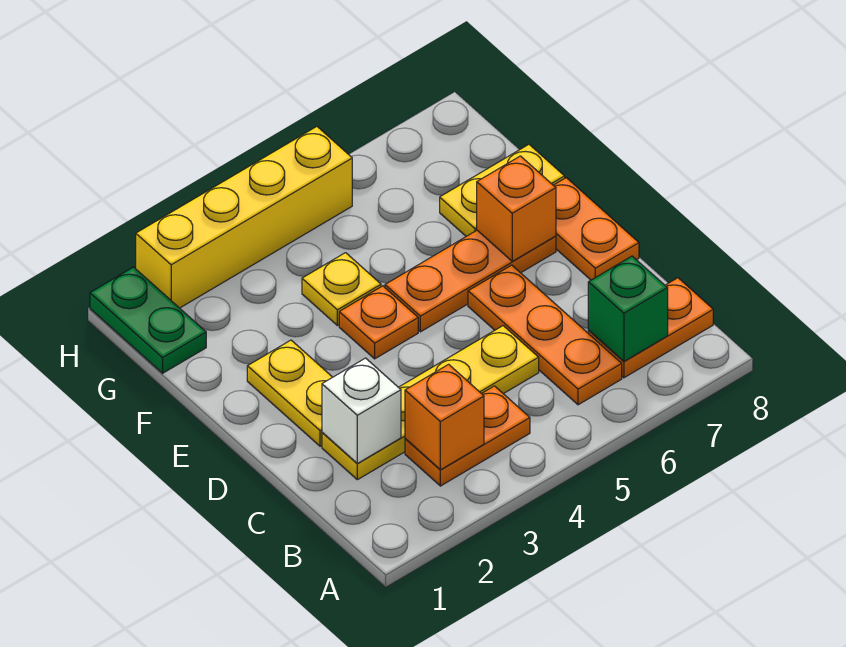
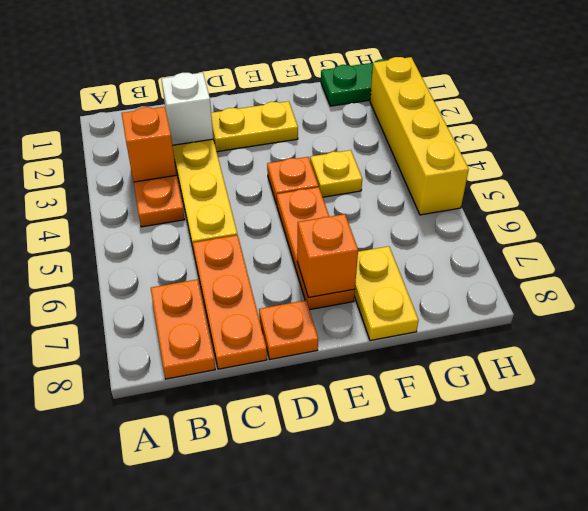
orange 1x3 plate [468,265,622,405] -> orange 1x3 plate turned to [193,235,267,369]
green 1x1 brick [588,256,668,361] -> none
orange 1x2 plate [553,178,639,280] -> orange 1x1 plate [259,300,318,359]

